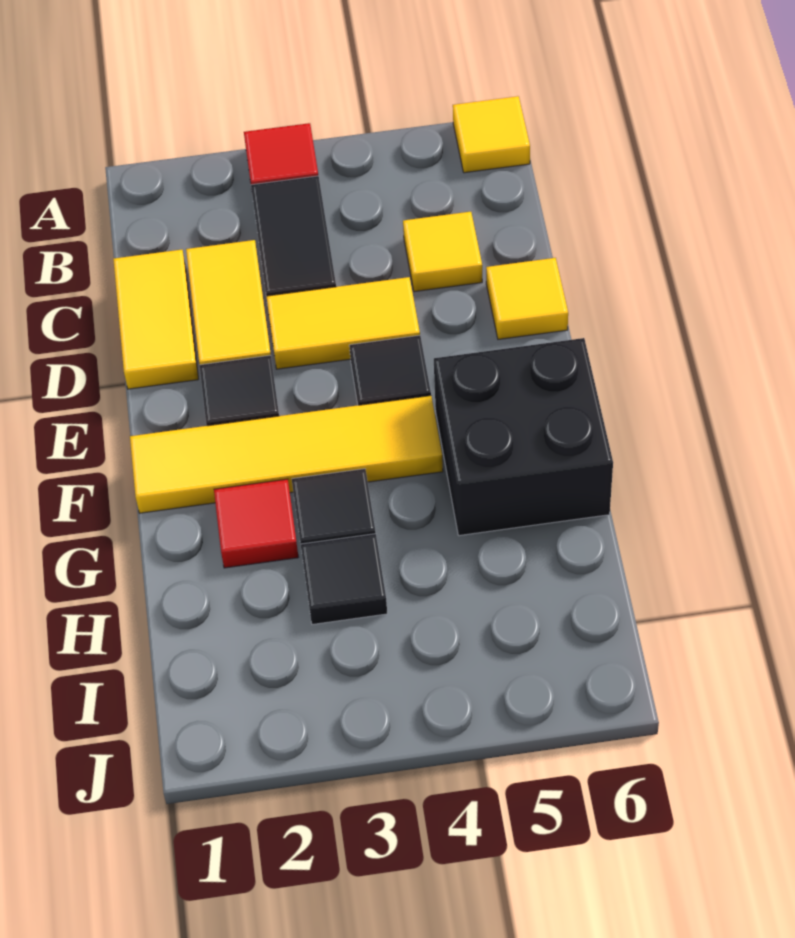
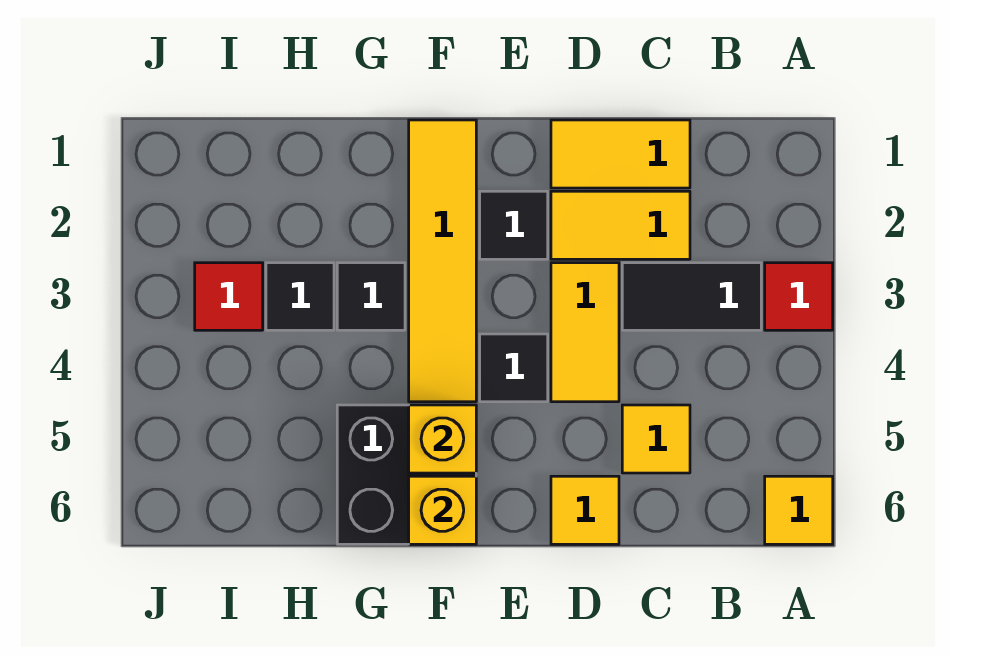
none -> yellow 1x1 brick [409,405,476,473]
none -> yellow 1x1 brick [409,476,476,544]
red 1x1 tile [214,479,298,568] -> red 1x1 tile moved to [195,263,263,330]

